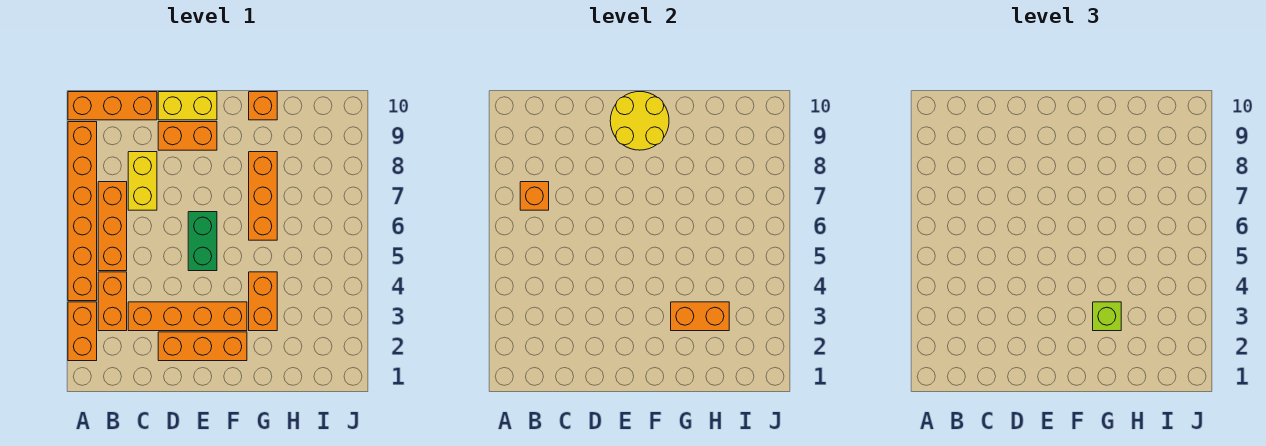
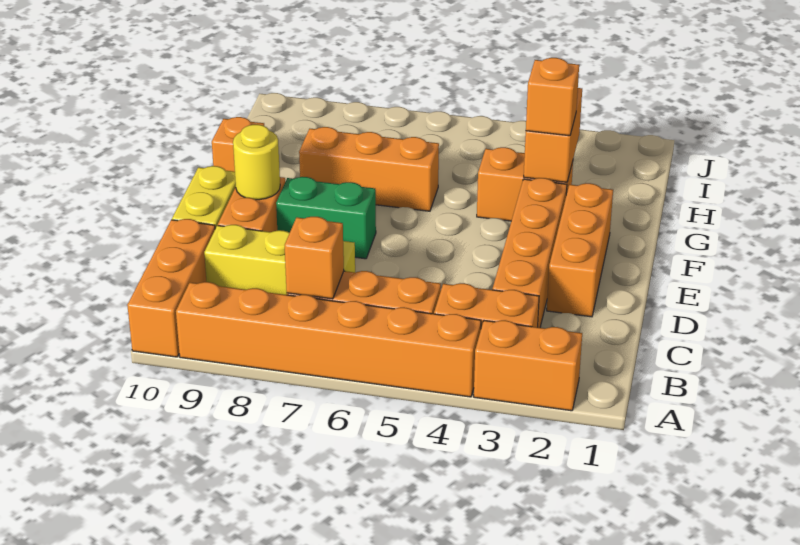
yellow 1x2 brick [128,152,157,210] -> yellow 1x3 brick [204,225,355,295]
green 1x2 brick [188,212,217,271] -> green 1x2 brick moved to [276,177,376,259]
yellow 2x2 round brick [610,92,669,150] -> yellow 1x1 round brick [233,125,280,200]
lime 1x1 brick [1093,302,1121,331] -> orange 1x1 brick [526,58,579,136]

